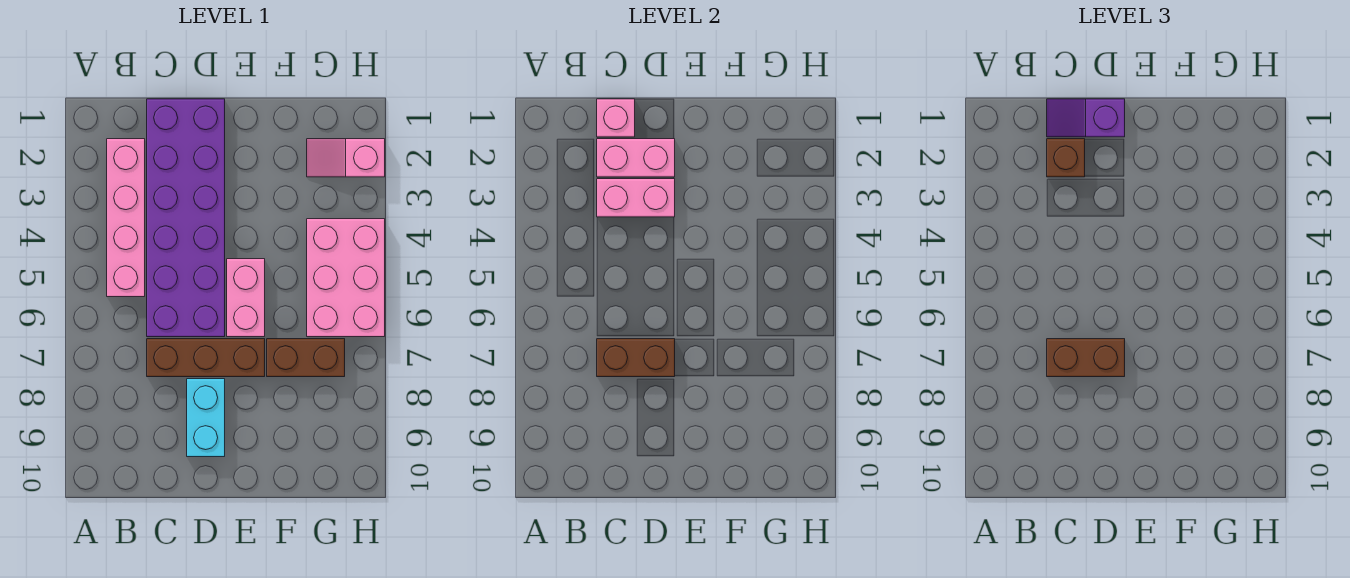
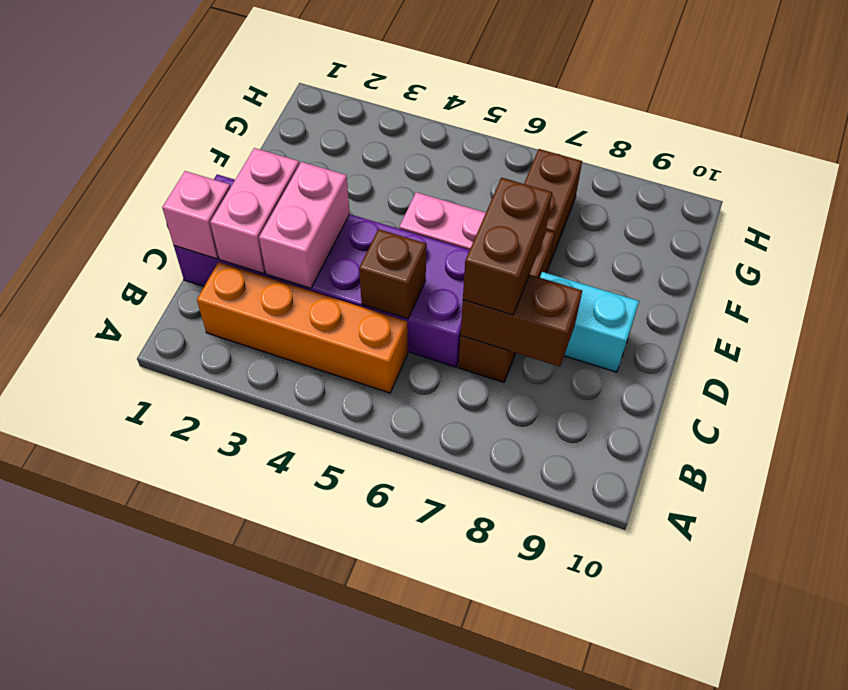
pink 1x4 brick [107,139,145,297] -> orange 1x4 brick [197,262,408,393]
purple 1x2 slope [1047,99,1125,137] -> none
brown 1x1 brick [1047,139,1085,177] -> brown 1x1 brick moved to [359,229,426,319]
brown 1x2 brick [597,339,675,377] -> brown 1x2 brick turned to [461,275,582,367]
pink 1x2 slope [307,139,385,177] -> none
pink 2x3 brick [307,219,385,337] -> none

